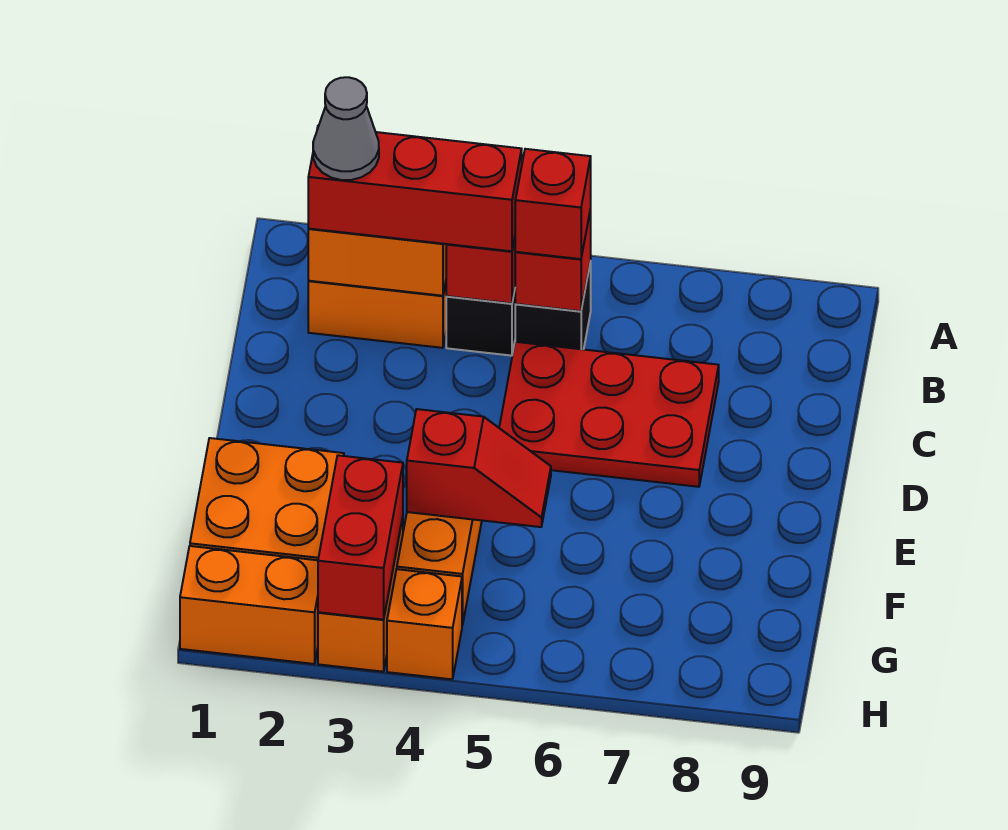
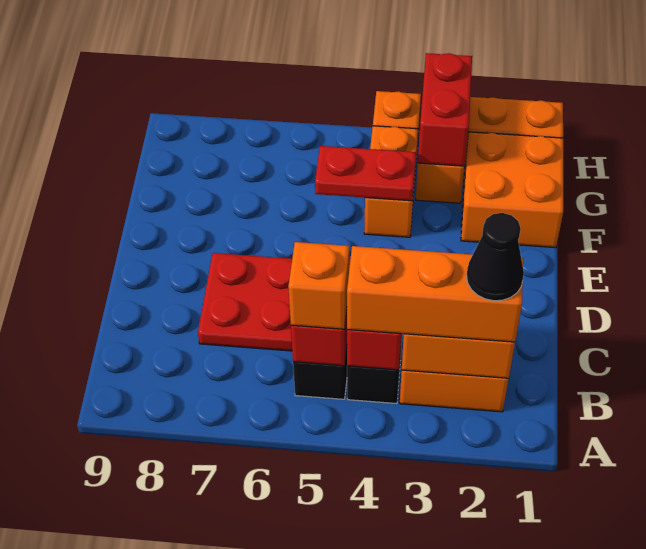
red 1x3 brick [308,128,522,251] -> orange 1x3 brick [347,246,523,342]
grey 1x1 cone [313,77,379,180] -> black 1x1 cone [467,213,524,301]
red 1x1 brick [515,149,591,259] -> orange 1x1 brick [288,242,349,329]
red 1x2 slope [407,409,551,527] -> red 1x2 plate [315,146,416,201]

